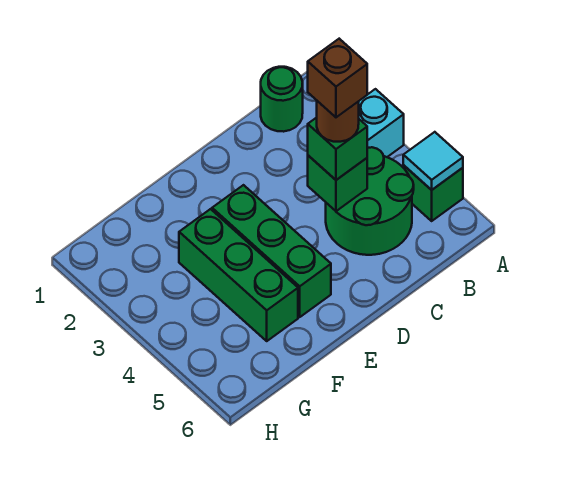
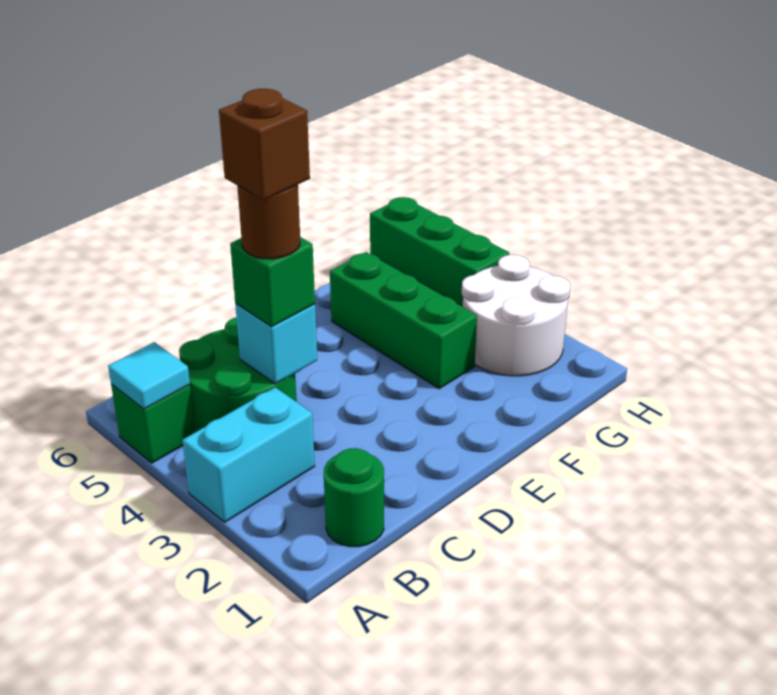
green 1x1 brick [308,156,367,211] -> cyan 1x1 brick [235,303,317,384]
green 1x3 brick [212,185,331,317] -> green 1x3 brick moved to [370,197,509,307]
none -> white 2x2 round brick [462,255,570,376]

